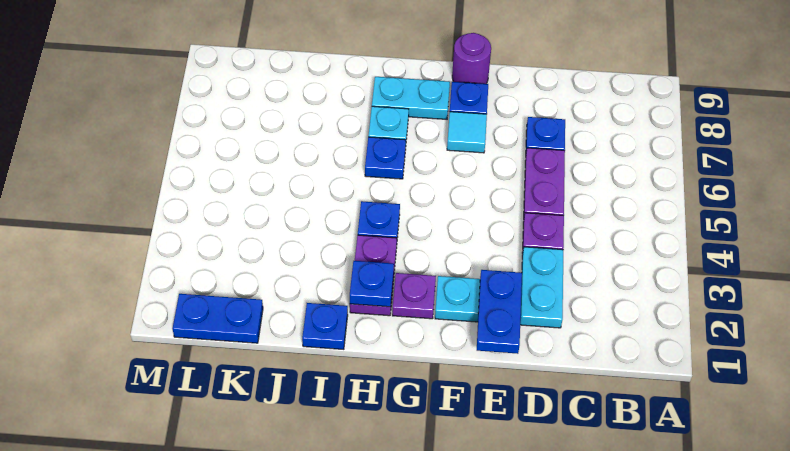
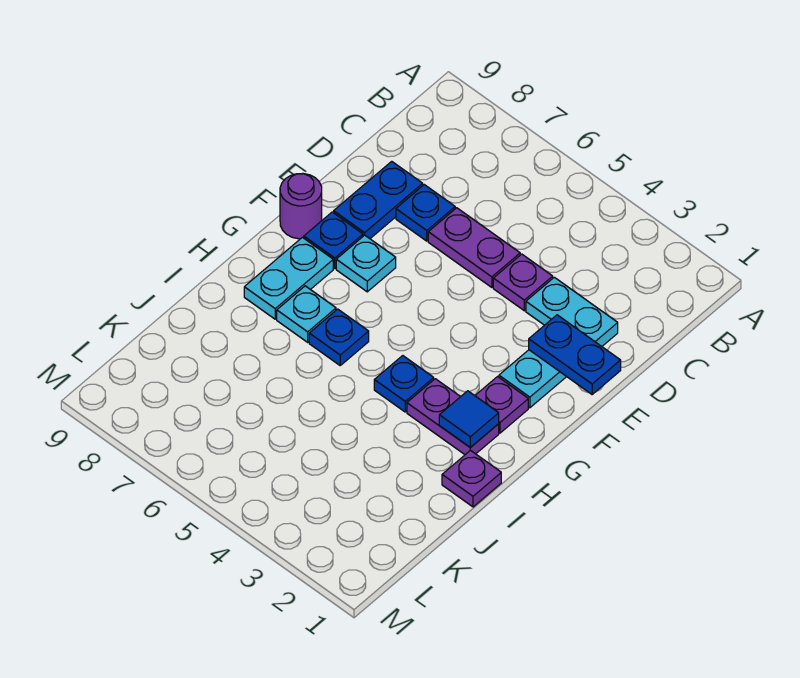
cyan 1x1 tile [447,112,487,153] -> cyan 1x1 plate [336,235,396,292]
blue 1x1 plate [350,261,394,307] -> blue 1x1 tile [439,391,499,447]
blue 1x1 plate [302,303,348,350] -> purple 1x1 plate [442,450,501,507]
blue 1x2 plate [173,294,263,343] -> blue 1x2 plate moved to [334,161,423,239]

